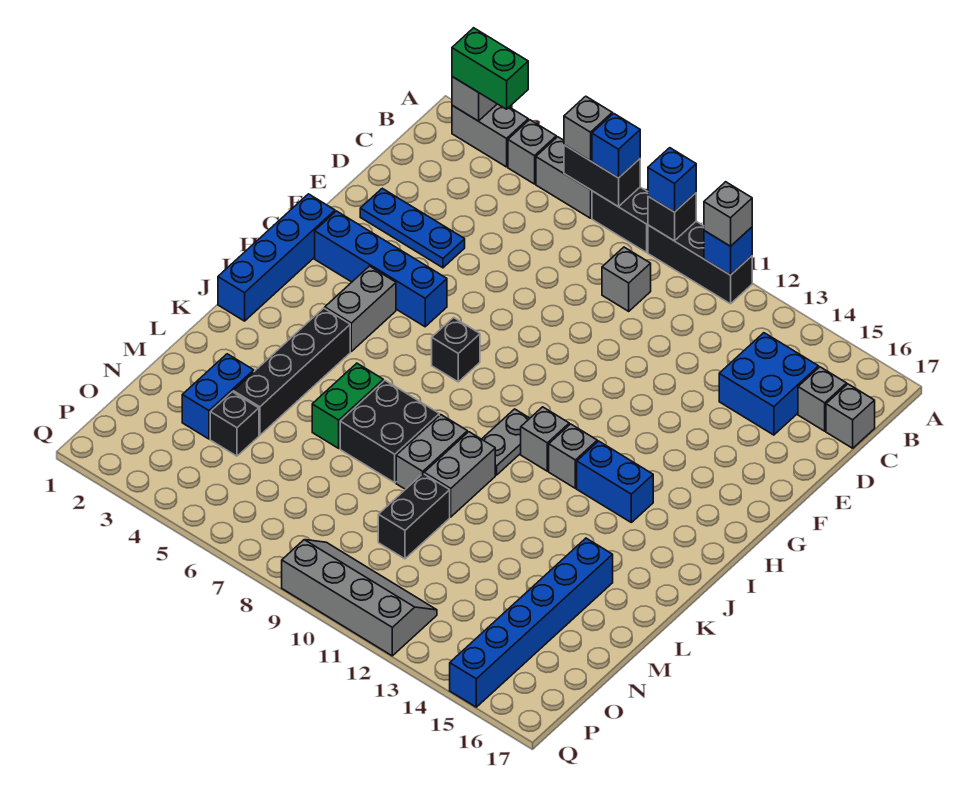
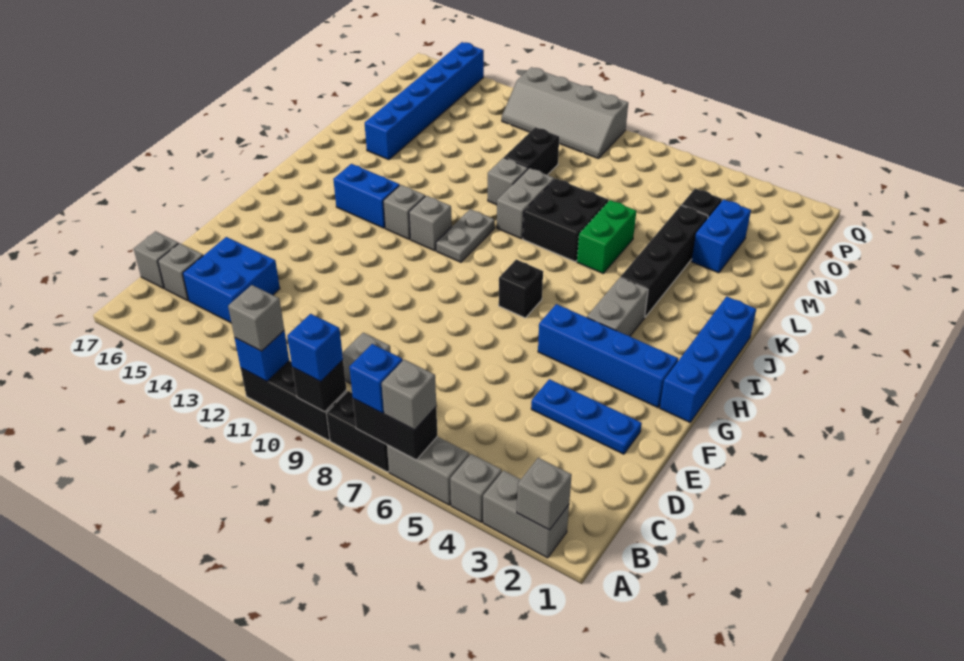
green 1x2 brick [452,28,528,109] -> none
grey 1x2 brick [424,432,495,517] -> grey 1x1 brick [488,158,528,205]

